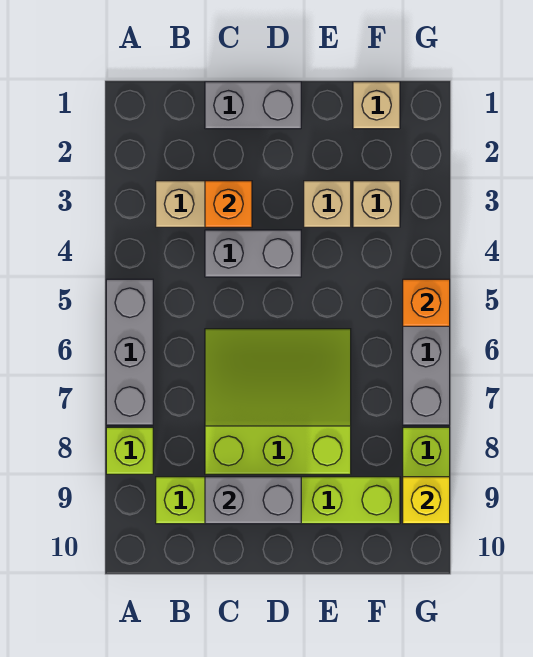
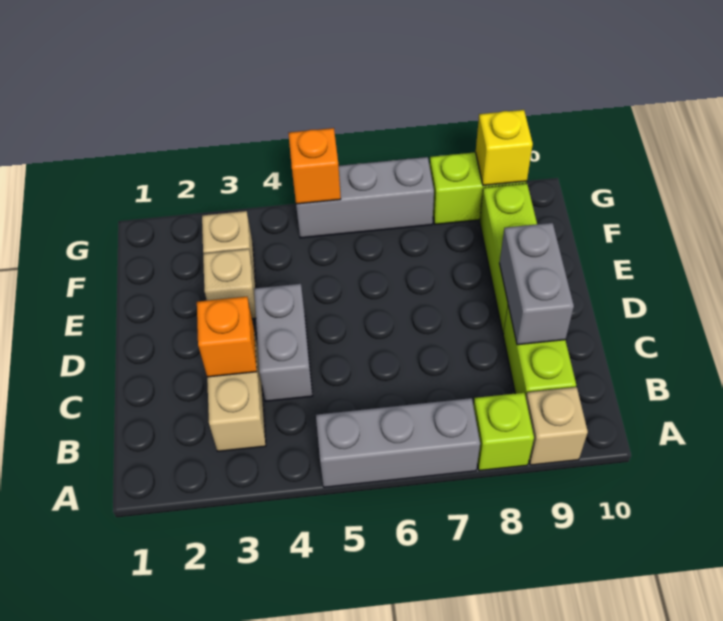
grey 1x2 brick [205,82,301,129] -> none
lime 3x3 slope [205,329,351,474] -> none
tan 1x1 brick [353,82,400,129] -> tan 1x1 brick moved to [526,387,588,465]

